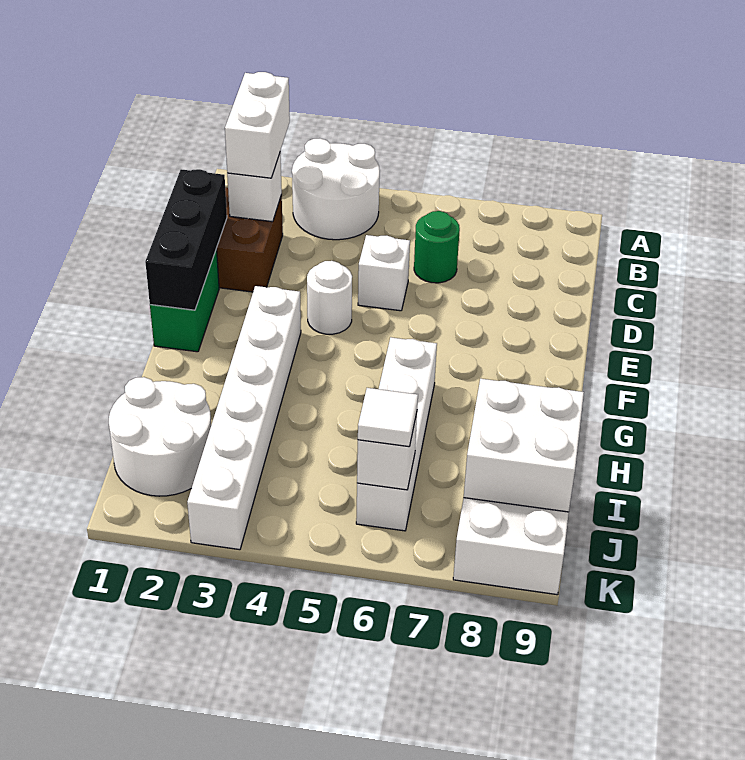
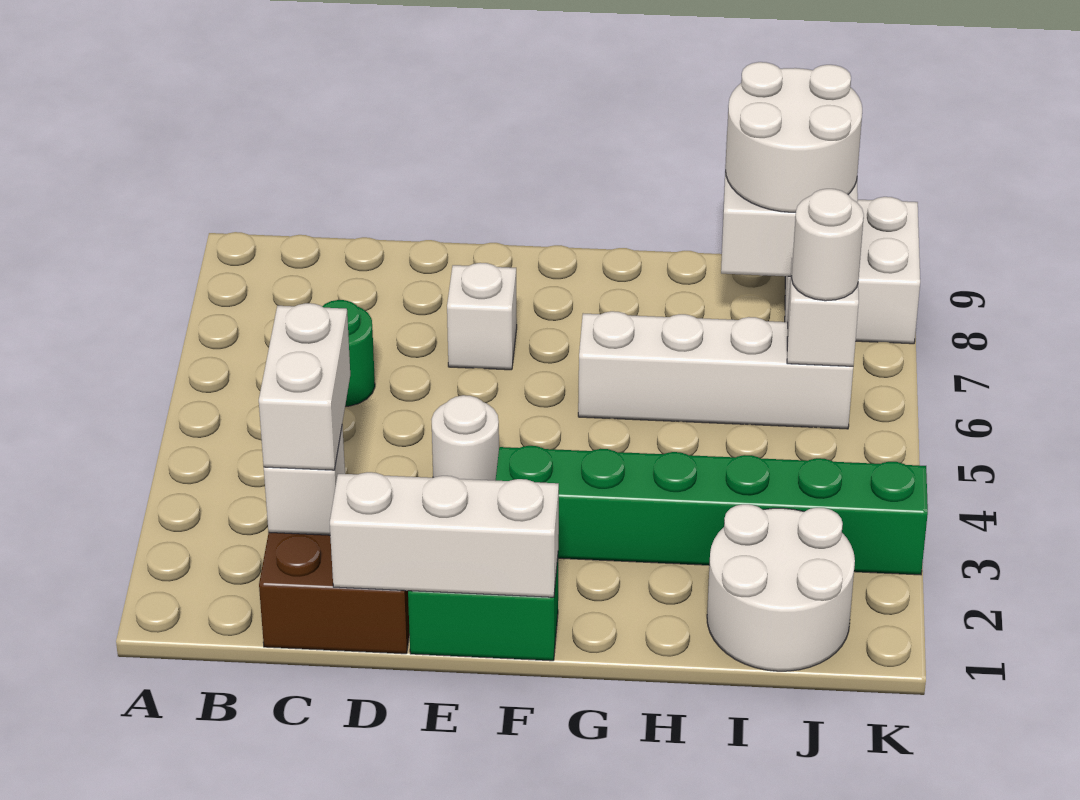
white 2x2 round brick [292,138,380,240] -> white 2x2 round brick moved to [726,62,862,212]
white 1x2 brick [225,72,290,178] -> white 1x2 brick turned to [259,303,350,470]
black 1x3 brick [145,169,227,310] -> white 1x3 brick [330,472,559,597]
white 1x1 brick [358,235,410,311] -> white 1x1 brick moved to [447,263,517,370]
white 1x6 brick [187,286,301,550] -> green 1x6 brick [496,446,928,575]
white 1x1 tile [358,388,418,447] -> white 1x1 round brick [792,189,864,301]

